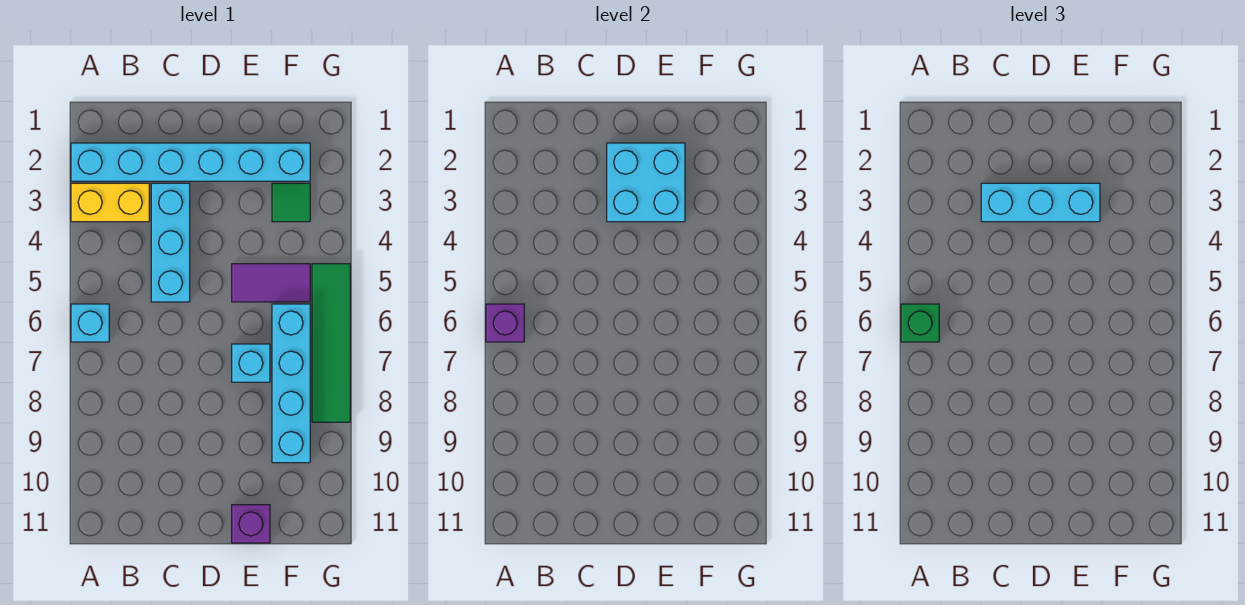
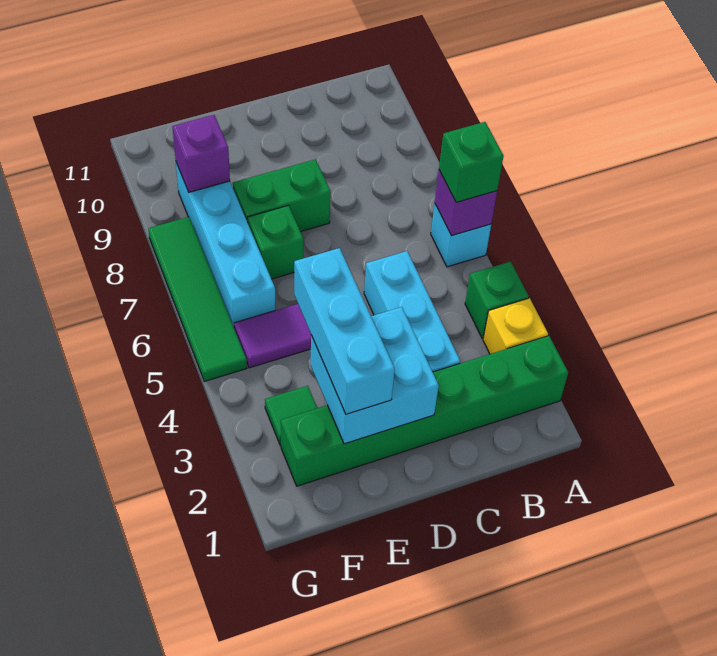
cyan 1x6 brick [71,143,310,181] -> green 1x6 brick [281,336,568,486]
yellow 1x2 brick [71,183,149,222] -> yellow 1x1 brick [483,298,548,354]
none -> green 1x1 brick [465,262,529,338]
cyan 1x3 brick [981,183,1100,222] -> cyan 1x3 brick turned to [294,248,395,414]
none -> green 1x2 brick [233,159,331,232]
cyan 1x1 brick [232,344,270,382] -> green 1x1 brick [247,205,303,279]
purple 1x1 brick [232,505,270,543] -> purple 1x1 brick moved to [172,115,230,192]

